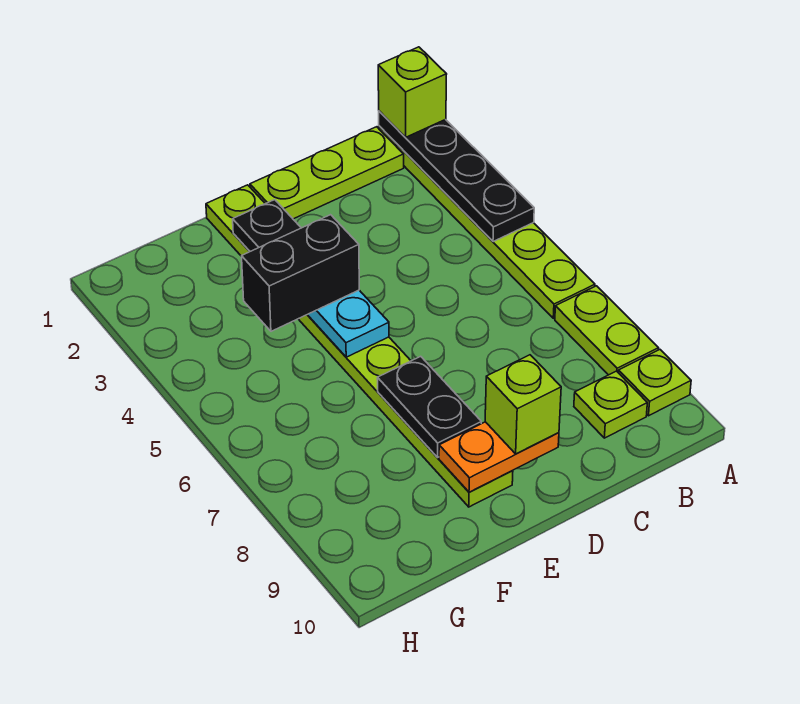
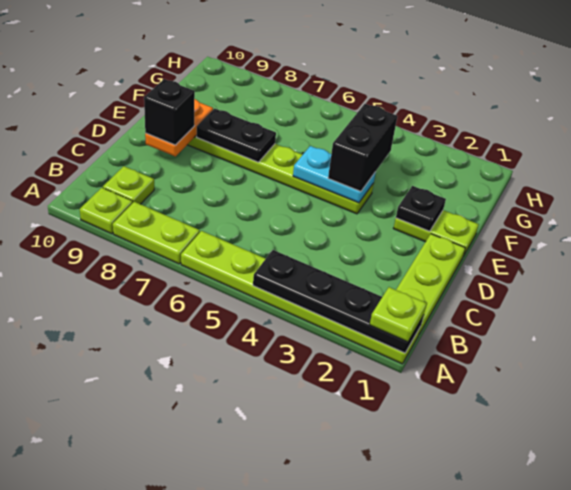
lime 1x1 brick [378,47,447,137] -> lime 1x1 plate [370,287,427,342]
lime 1x1 brick [485,355,561,454] -> black 1x1 brick [144,79,195,145]

